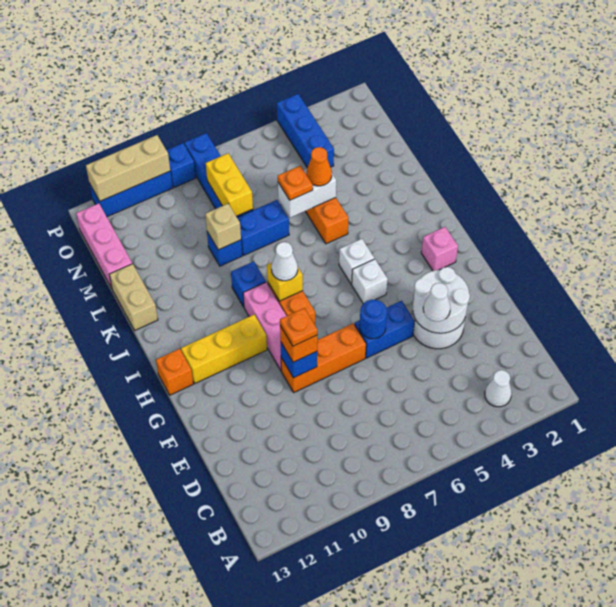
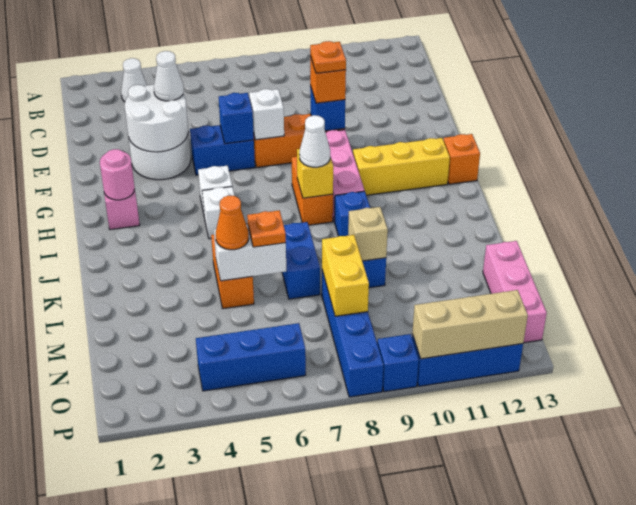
blue 1x1 round brick [360,300,387,339] -> blue 1x1 brick [219,93,254,144]
none -> white 1x1 brick [249,89,284,140]
none -> pink 1x1 round brick [100,149,135,200]
tan 1x2 brick [109,264,158,330] -> none
blue 1x2 brick [237,200,289,256] -> blue 1x2 brick turned to [282,222,320,299]
blue 1x3 brick [277,94,334,167] -> blue 1x3 brick turned to [196,323,306,391]

